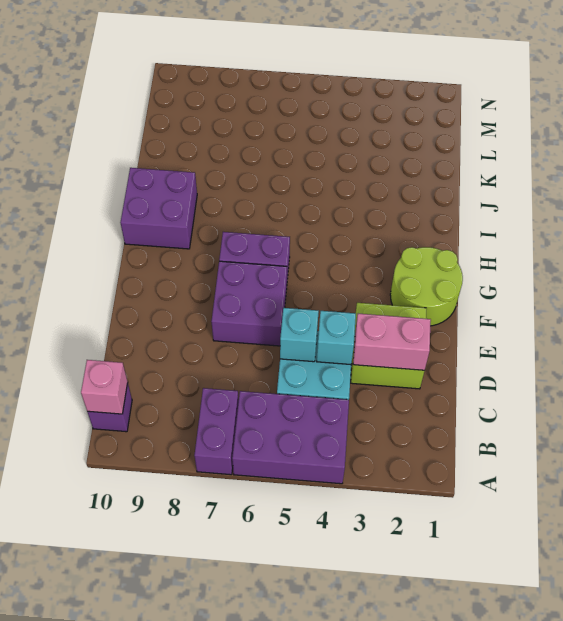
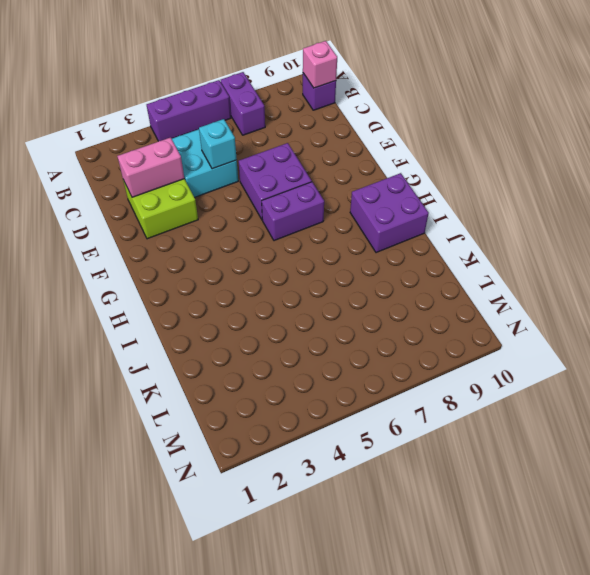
purple 2x3 brick [232,391,349,484] -> purple 1x3 brick [147,80,231,141]
cyan 1x1 brick [317,311,356,365] -> none
lime 2x2 round brick [390,247,463,326] -> none

